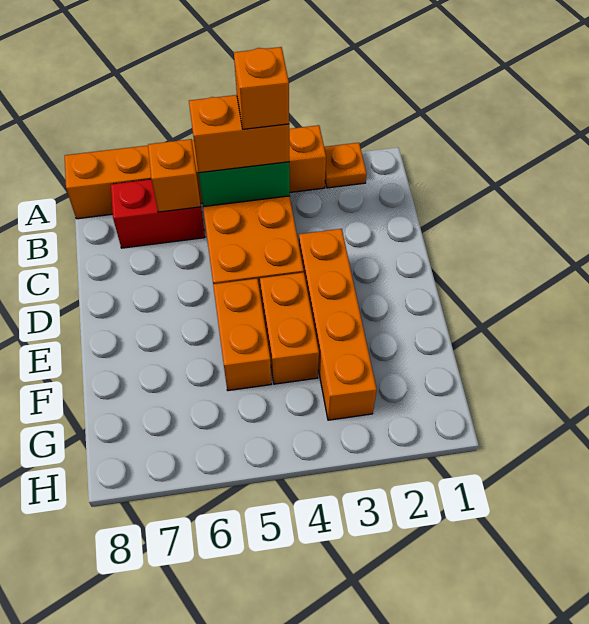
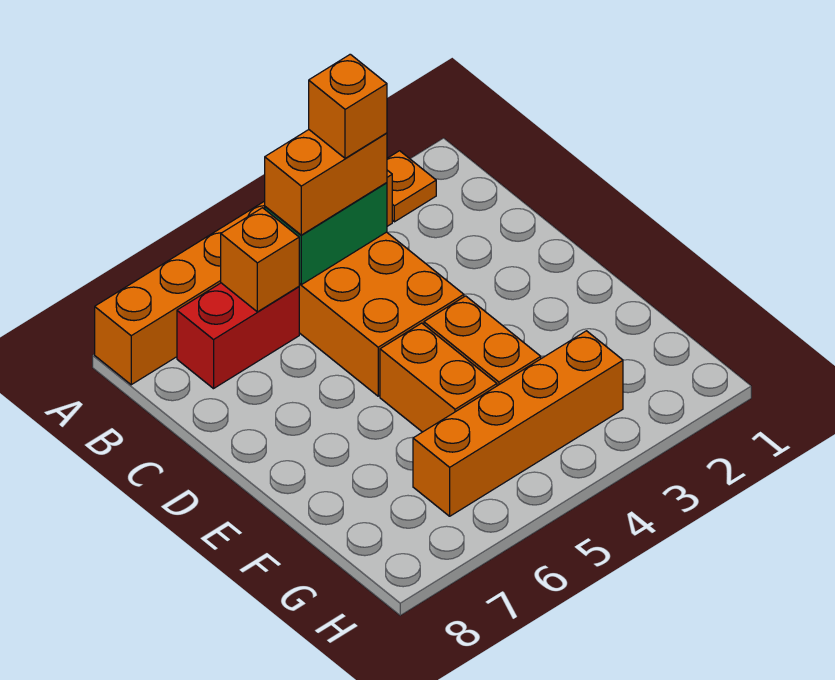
orange 1x4 brick [299,229,377,420] -> orange 1x4 brick turned to [413,331,623,516]

